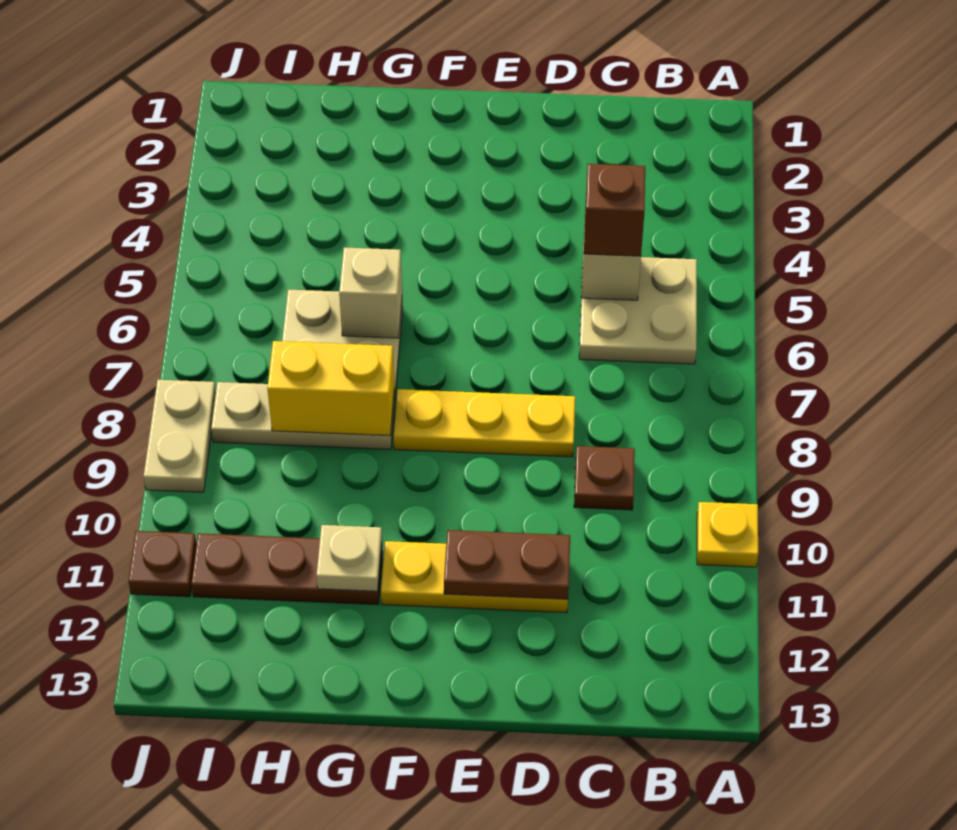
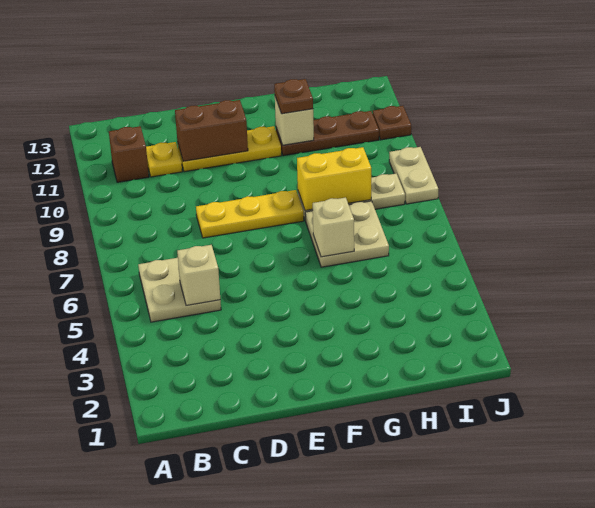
yellow 1x1 plate [697,502,758,567] -> yellow 1x1 plate moved to [146,142,182,177]
brown 1x1 brick [584,164,645,256] -> brown 1x1 brick moved to [109,126,149,182]
brown 1x1 plate [574,446,635,510] -> brown 1x1 plate moved to [274,79,313,114]
brown 1x2 plate [444,530,570,599] -> brown 1x2 brick [175,100,248,161]
tan 1x1 plate [316,525,382,591] -> tan 1x1 brick [275,97,314,145]

